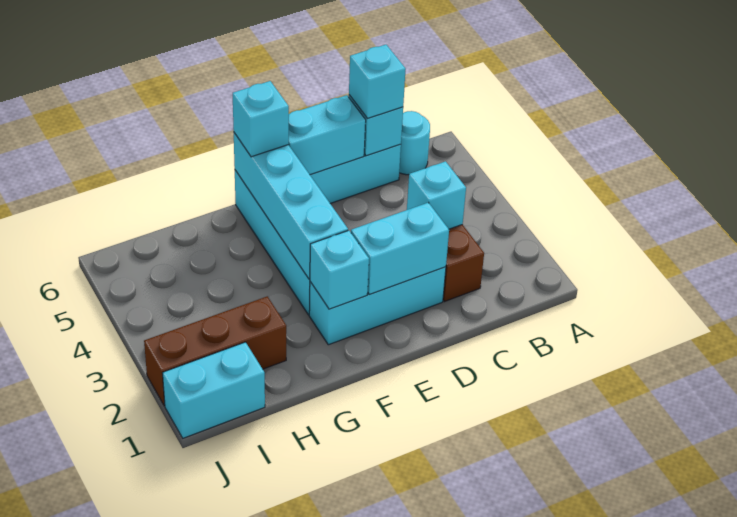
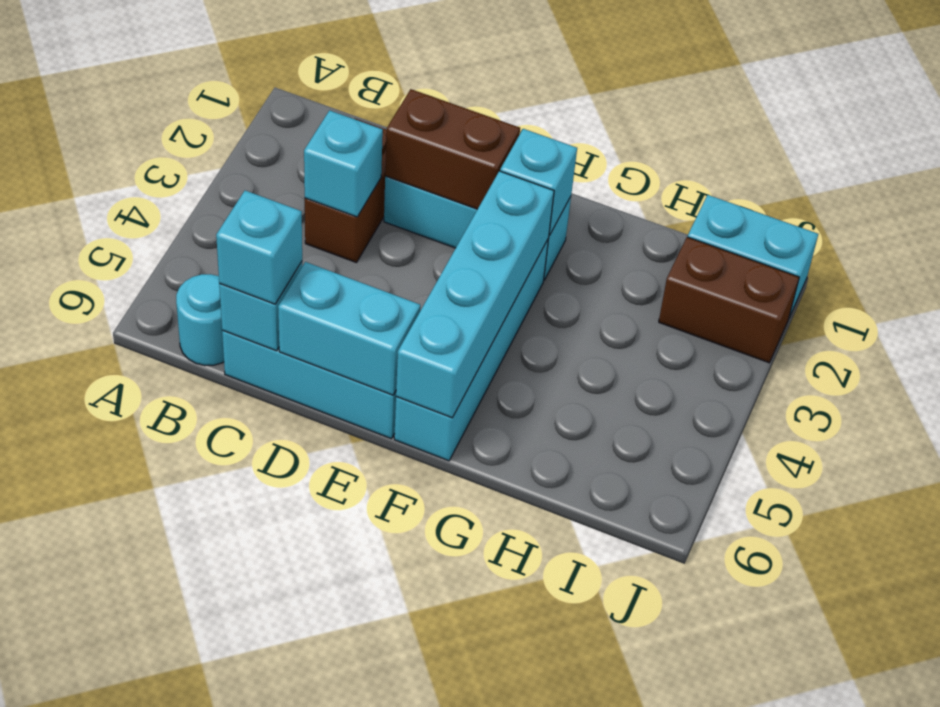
cyan 1x2 brick [351,203,449,294] -> brown 1x2 brick [385,89,520,209]
cyan 1x1 brick [233,81,289,157] -> none
brown 1x3 brick [144,296,286,406] -> brown 1x2 brick [659,237,799,363]

